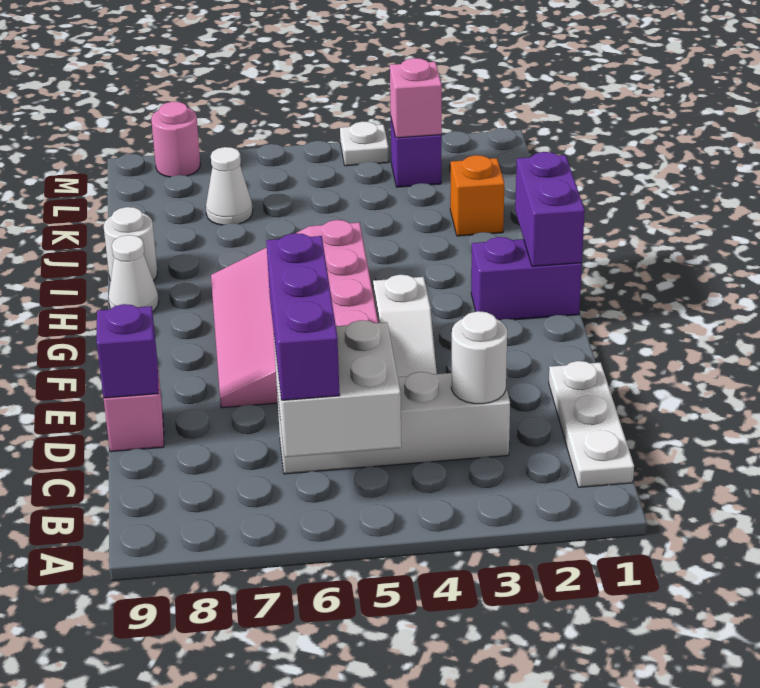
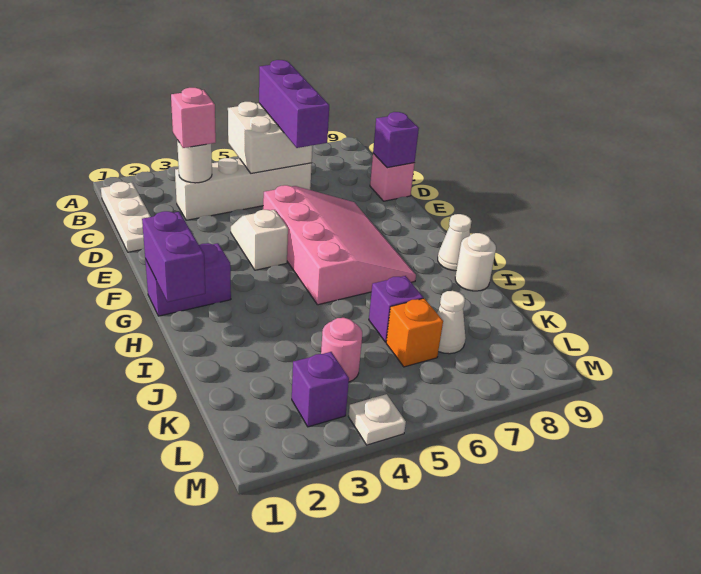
orange 1x1 brick [450,155,504,236] -> orange 1x1 brick moved to [386,298,443,367]
none -> purple 1x1 brick [369,276,423,342]
pink 1x1 brick [390,58,442,138] -> pink 1x1 brick moved to [171,88,216,148]
pink 1x1 round brick [151,102,200,177] -> pink 1x1 round brick moved to [321,318,362,382]

